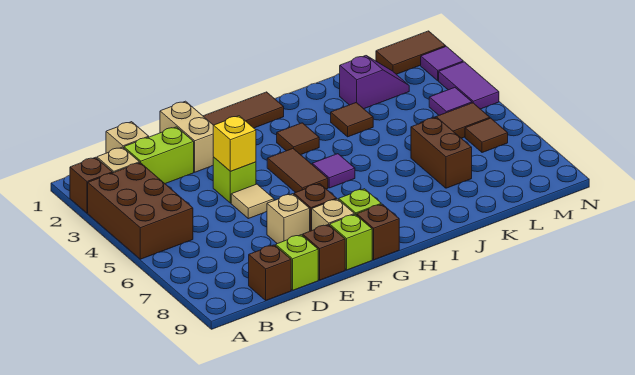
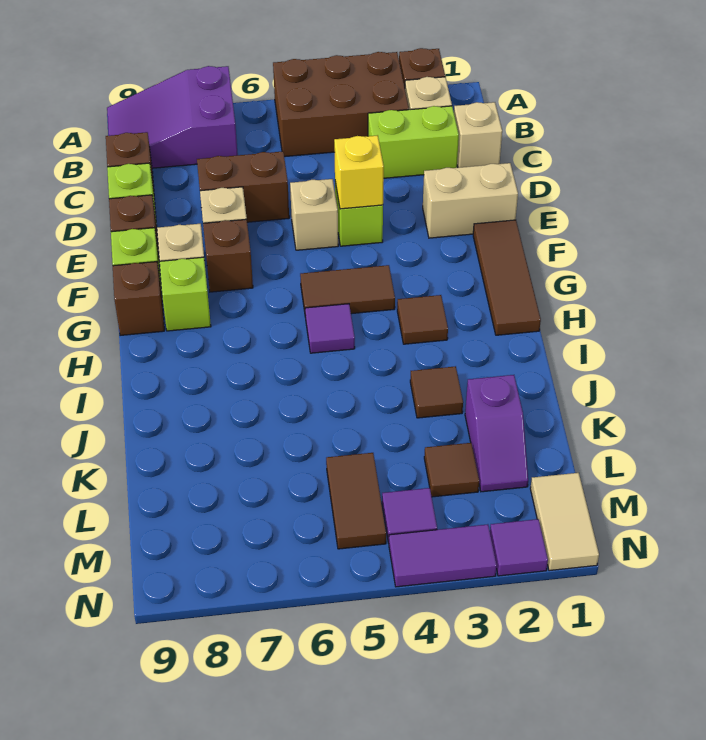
none -> purple 2x3 slope [107,66,238,168]
lime 1x2 brick [124,127,194,184] -> lime 1x2 brick turned to [368,106,459,178]
tan 1x1 tile [231,184,274,219] -> tan 1x1 brick [290,179,338,250]
brown 1x2 brick [411,117,472,188] -> brown 1x2 brick moved to [197,151,289,222]
brown 1x2 tile [376,31,446,74] -> tan 1x2 tile [530,473,599,571]
brown 1x1 tile [465,118,508,153] -> brown 1x1 tile moved to [424,443,479,497]

